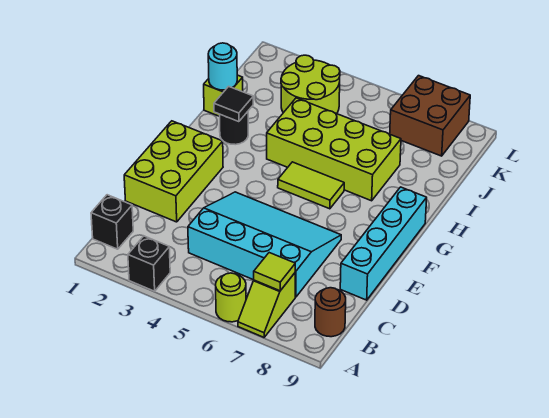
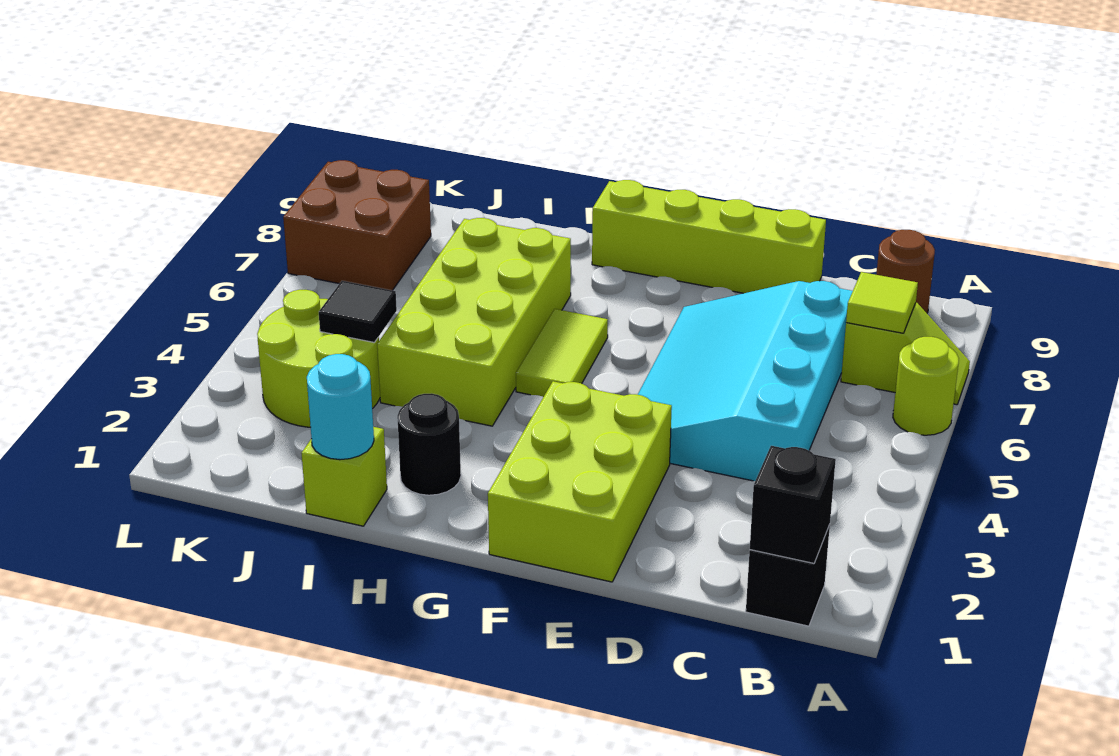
black 1x1 brick [128,236,170,291] -> black 1x1 brick moved to [750,446,836,563]
lime 2x3 brick [124,121,223,222] -> lime 2x3 brick turned to [488,381,672,582]
cyan 1x4 brick [340,187,427,300] -> lime 1x4 brick [592,180,826,293]
black 1x1 tile [214,86,253,122] -> black 1x1 tile moved to [319,281,397,342]

